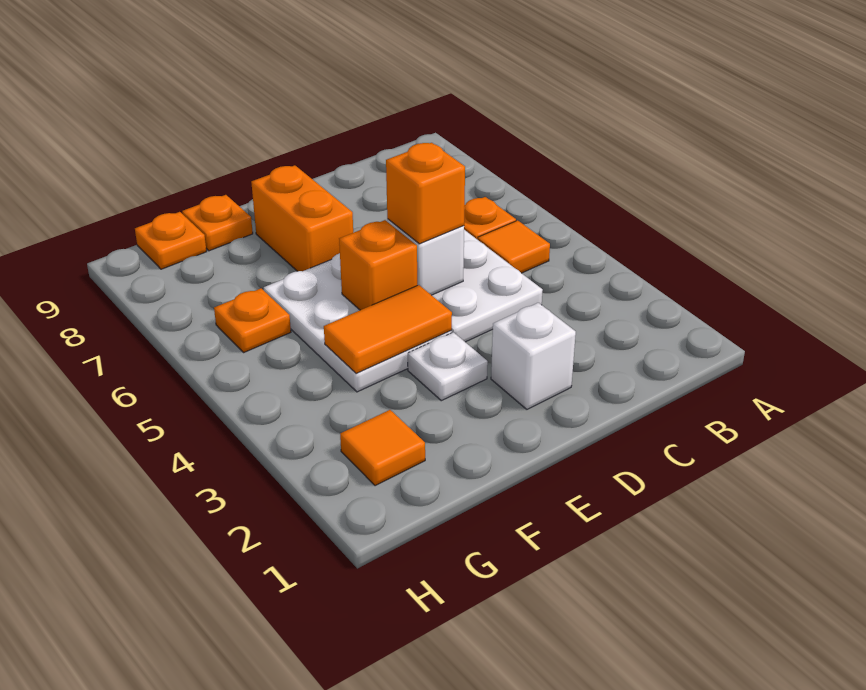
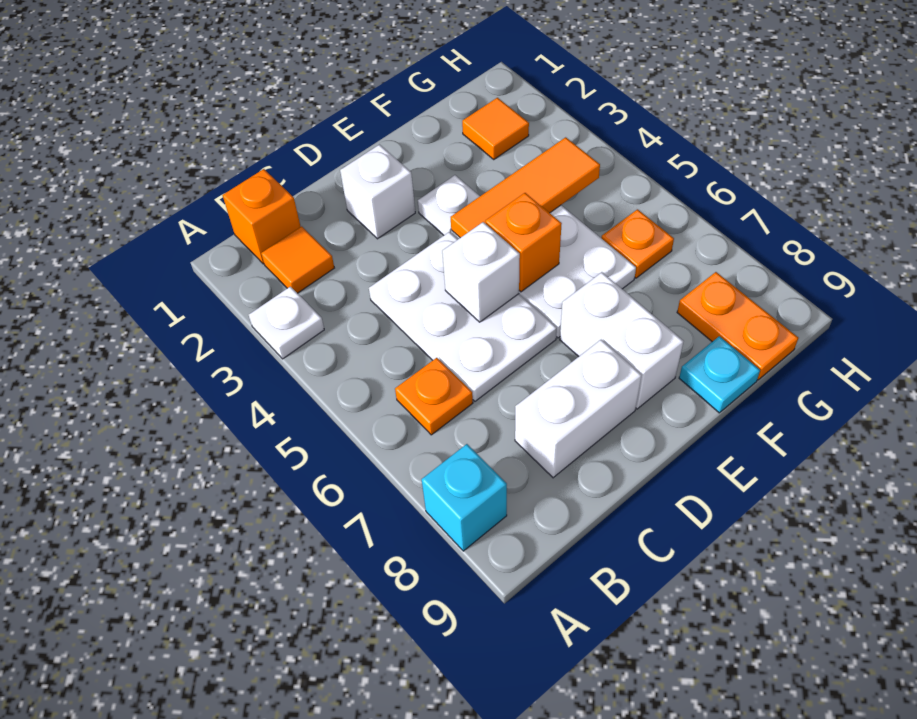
none -> white 1x1 plate [249,287,324,359]
none -> cyan 1x1 brick [422,444,507,551]
orange 1x1 tile [478,220,550,273] -> orange 1x1 tile moved to [261,226,334,293]
none -> white 1x2 brick [515,340,642,478]
orange 1x1 brick [386,143,465,244] -> orange 1x1 brick moved to [222,169,301,264]
orange 1x2 tile [324,285,452,374] -> orange 1x3 tile [451,137,600,238]
orange 1x2 brick [251,165,353,271] -> white 1x2 brick [560,272,683,409]
orange 1x1 plate [182,195,253,251] -> cyan 1x1 plate [679,336,760,413]
orange 1x1 plate [135,212,207,269] -> orange 1x2 plate [677,272,798,380]

